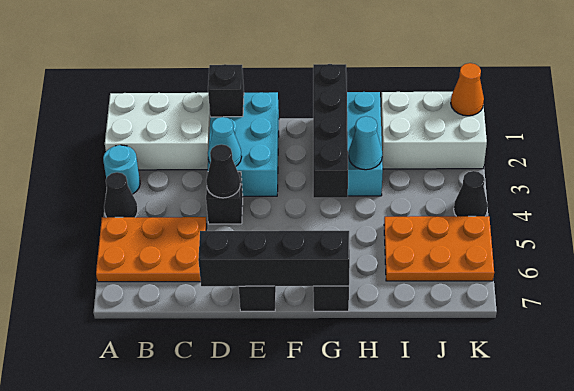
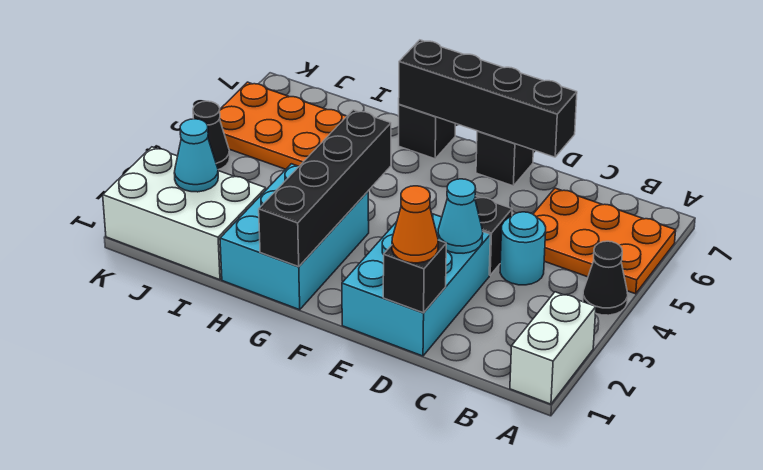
white 2x3 brick [105,93,210,170] -> white 1x2 brick [510,292,596,404]
cyan 1x1 round brick [103,145,140,194] -> cyan 1x1 round brick moved to [500,212,546,285]
black 1x1 cone [206,144,241,198] -> none
cyan 1x1 cone [349,116,382,170] -> cyan 1x1 cone moved to [174,119,218,192]
orange 1x1 cone [451,63,484,116] -> orange 1x1 cone moved to [392,186,438,263]

